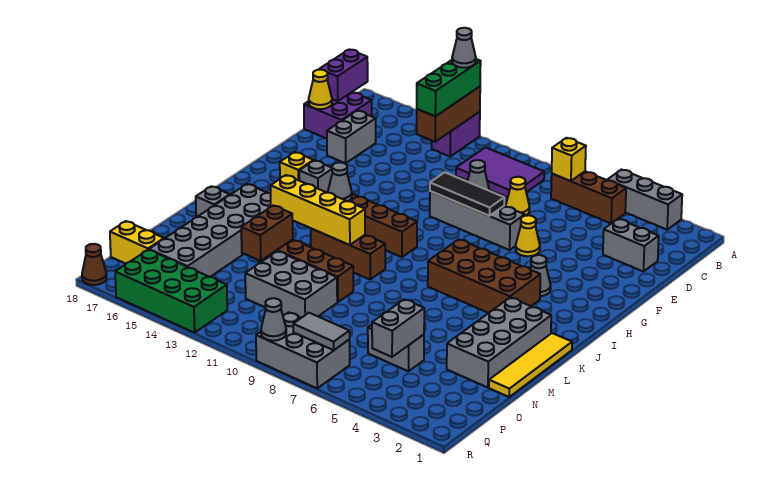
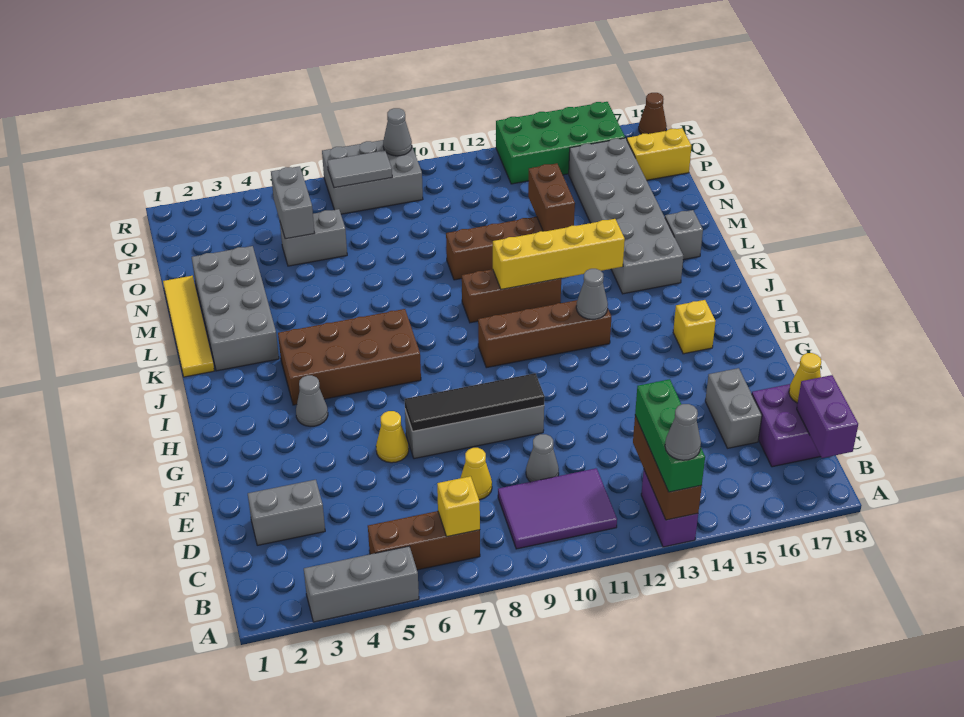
black 1x3 tile [430,172,504,216] -> black 1x4 tile [405,373,545,431]
grey 1x1 brick [299,160,332,193] -> none
grey 2x3 brick [245,251,337,318] -> none

